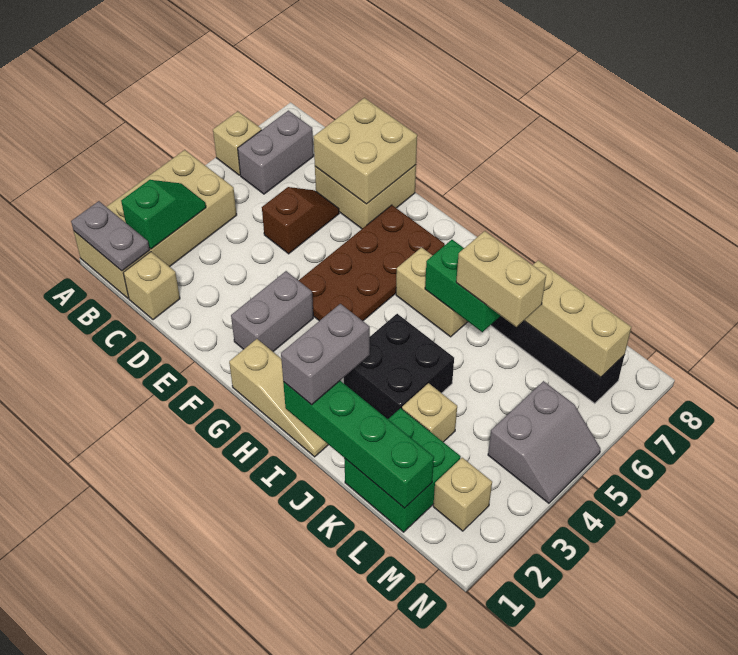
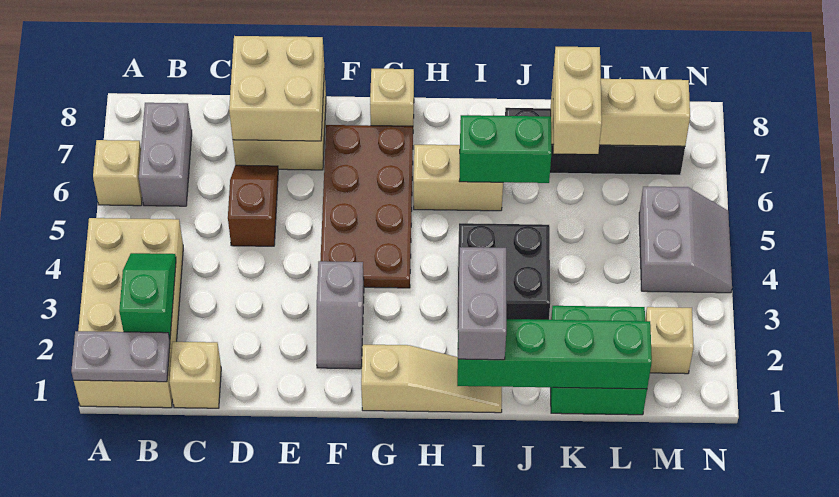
grey 1x2 brick [231,271,313,351] -> grey 1x2 slope [317,261,364,369]
tan 1x2 brick [456,231,546,327] -> tan 1x2 brick turned to [553,47,602,154]
tan 1x1 brick [402,383,457,442] -> tan 1x1 brick moved to [370,69,414,126]

